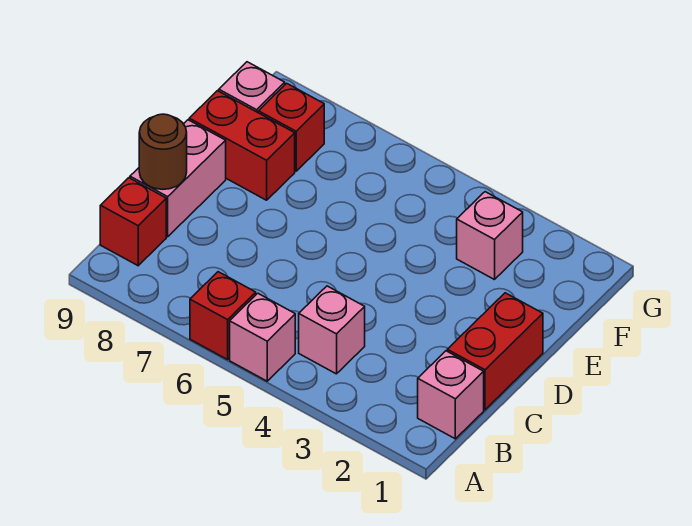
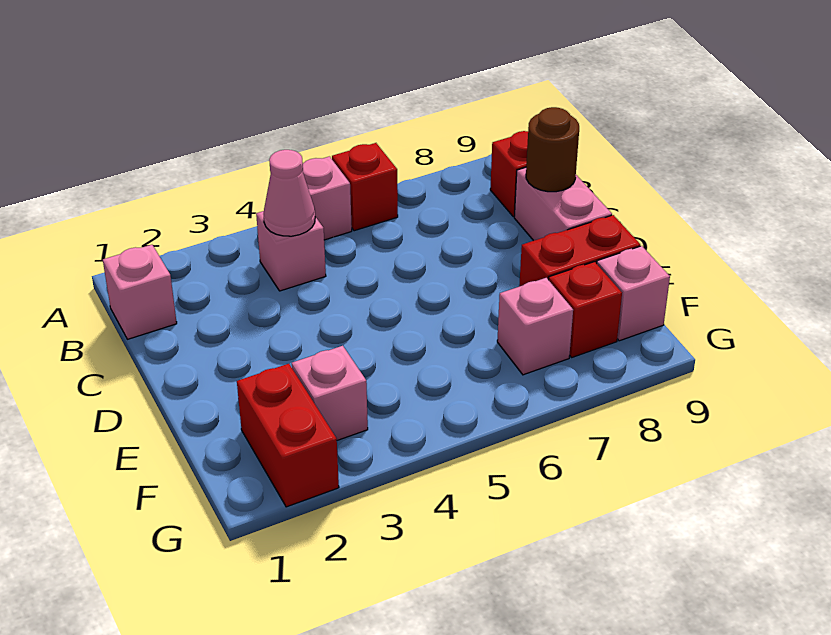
none -> pink 1x1 cone [264,150,315,236]
red 1x2 brick [447,293,543,410] -> red 1x2 brick moved to [237,364,339,507]
none -> pink 1x1 brick [497,278,573,375]

